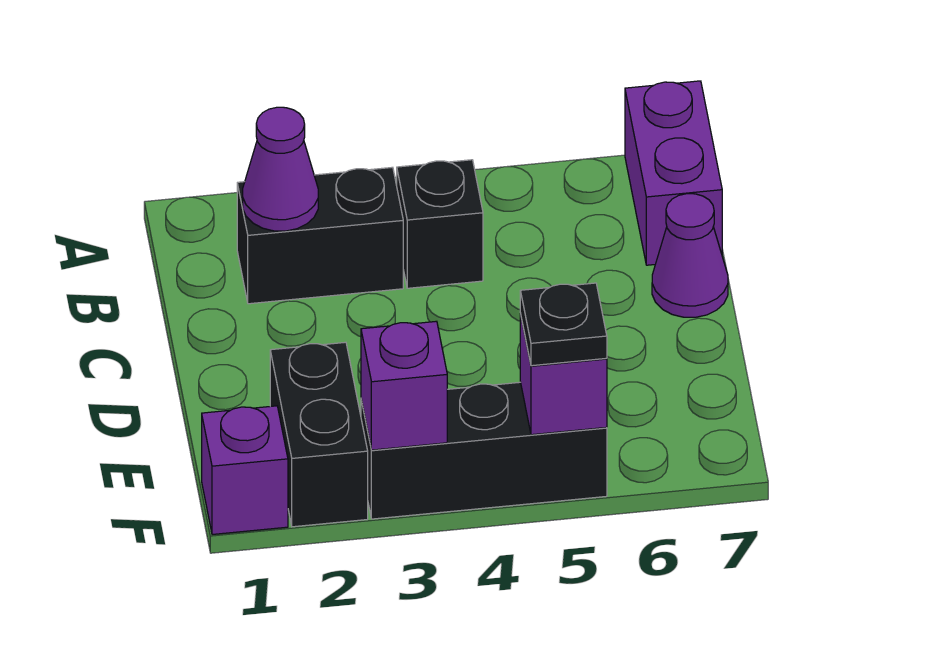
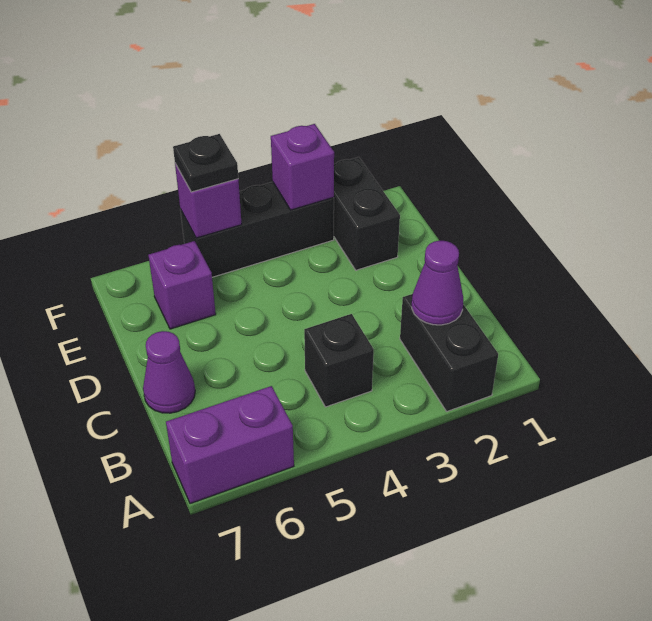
purple 1x2 brick [625,81,722,265] -> purple 1x2 brick turned to [166,386,294,504]
black 1x2 brick [237,167,403,304] -> black 1x2 brick turned to [400,294,498,411]
purple 1x1 brick [202,406,288,534] -> purple 1x1 brick moved to [148,241,216,329]

